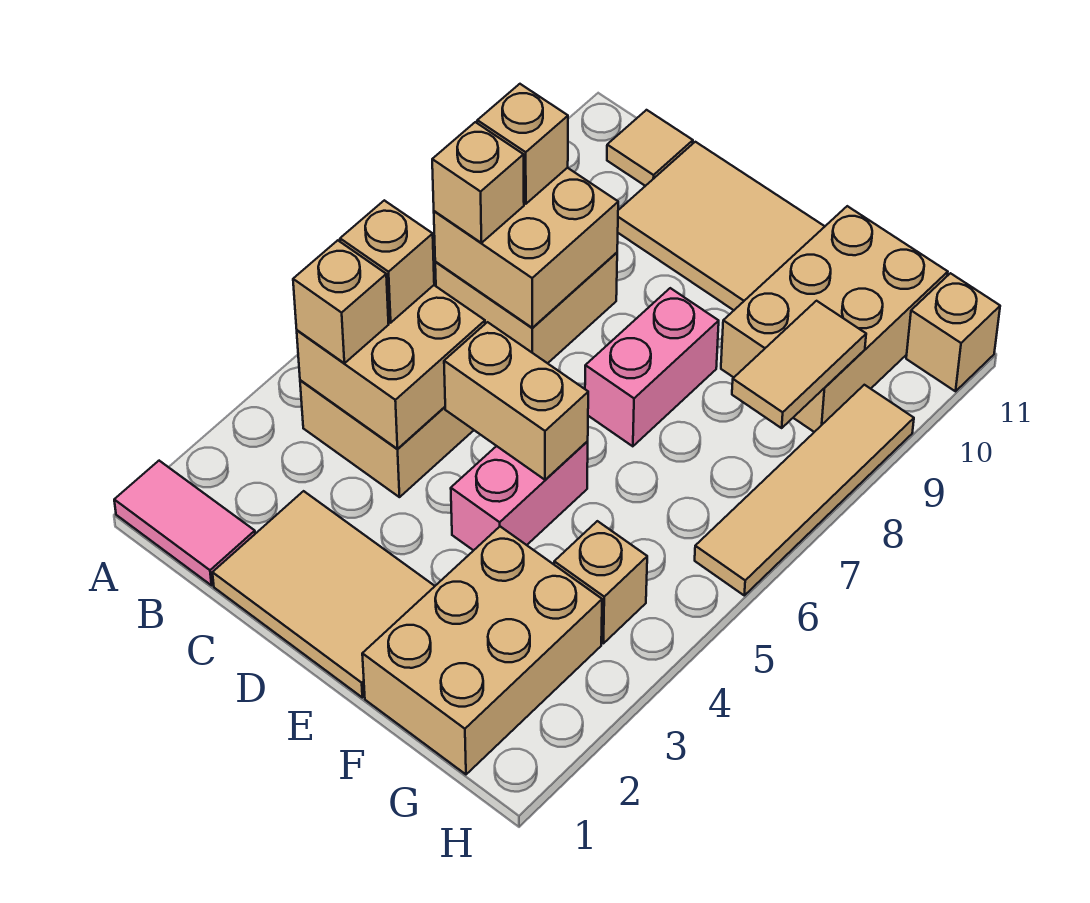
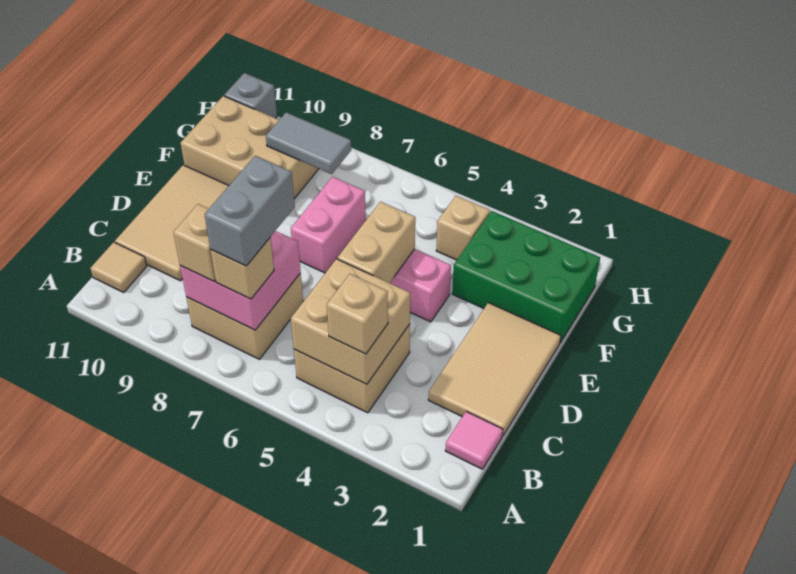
pink 1x2 tile [114,461,255,585] -> pink 1x1 tile [445,411,503,469]
tan 1x1 brick [340,200,434,323] -> none
tan 2x2 brick [434,168,618,328] -> pink 2x2 brick [180,231,301,330]
none -> grey 1x2 brick [205,156,295,266]
pink 1x2 brick [585,288,719,446] -> pink 1x2 brick turned to [291,177,366,273]
tan 2x3 brick [362,527,602,774] -> green 2x3 brick [452,211,600,343]
tan 1x2 tile [732,301,866,428] -> grey 1x2 tile [266,112,351,174]
tan 1x4 tile [695,385,914,595] -> none
tan 1x1 brick [906,273,1000,391] -> grey 1x1 brick [224,73,277,118]

